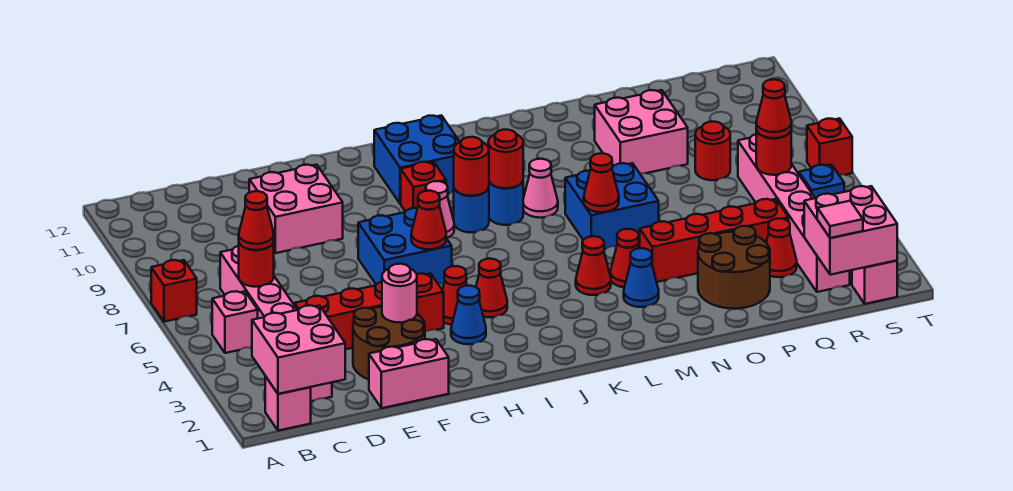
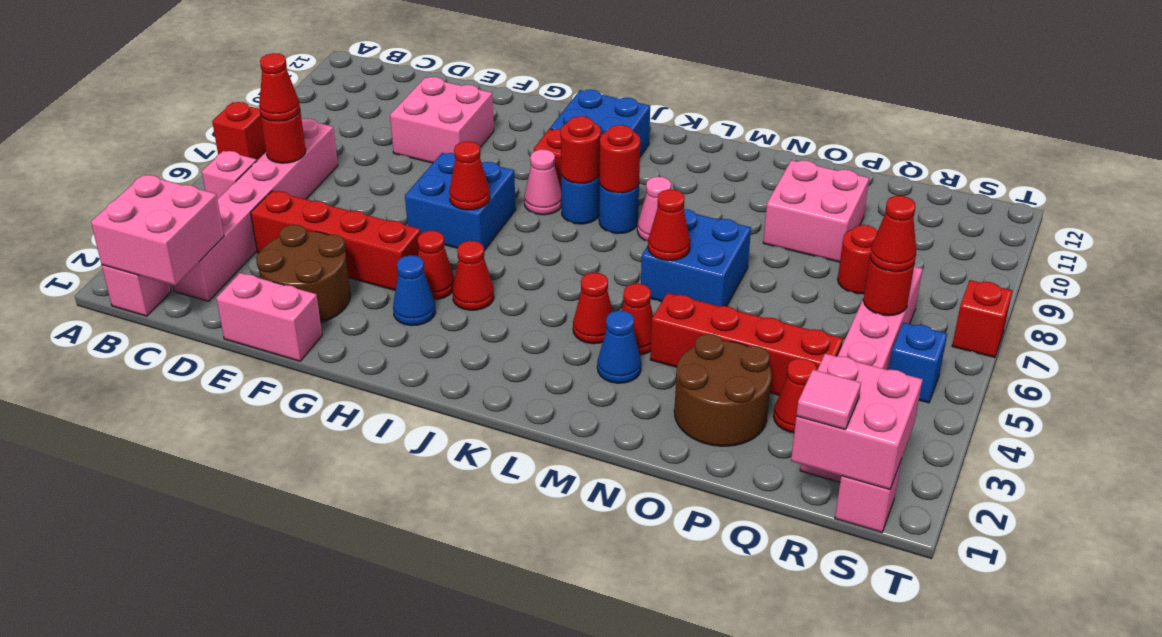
pink 1x1 round brick [382,264,417,323] -> none

